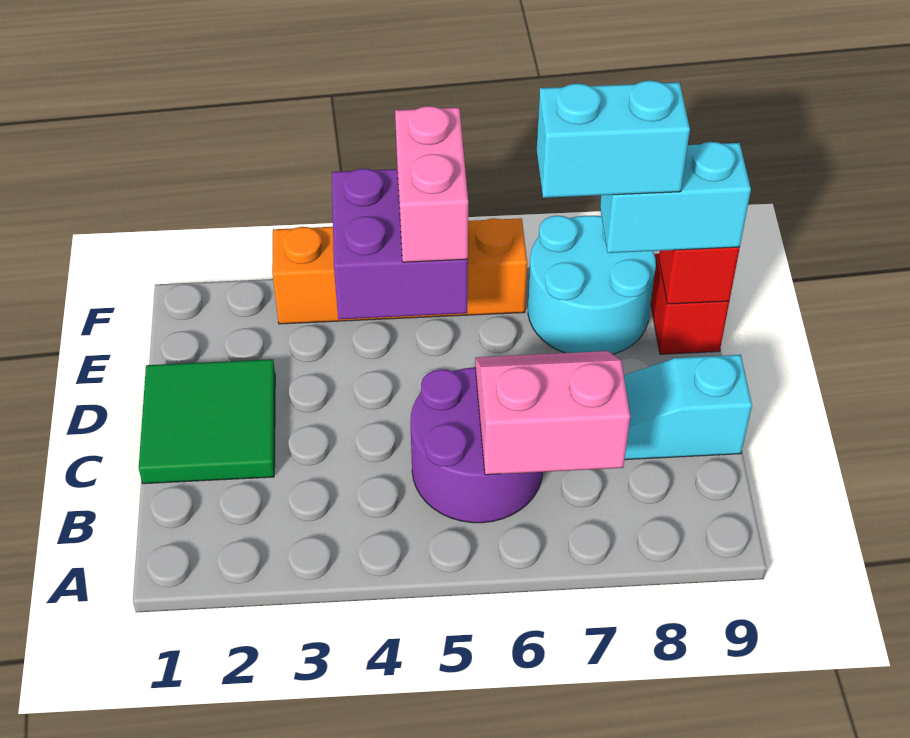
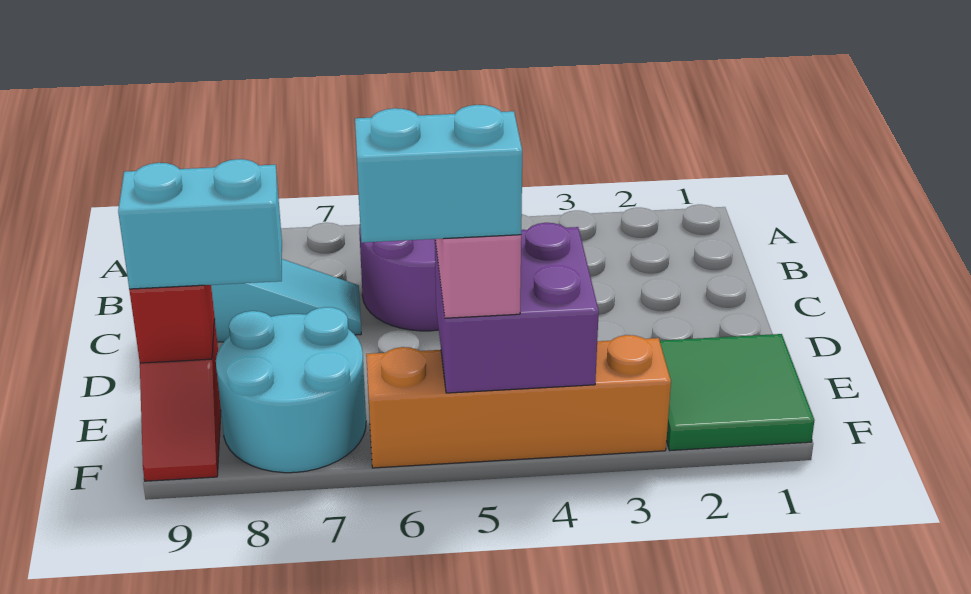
pink 2x2 slope [475,351,630,475] -> none
green 2x2 tile [139,359,275,484] -> green 2x2 tile moved to [660,334,815,451]
cyan 1x2 brick [537,81,690,198] -> cyan 1x2 brick moved to [355,105,522,243]

